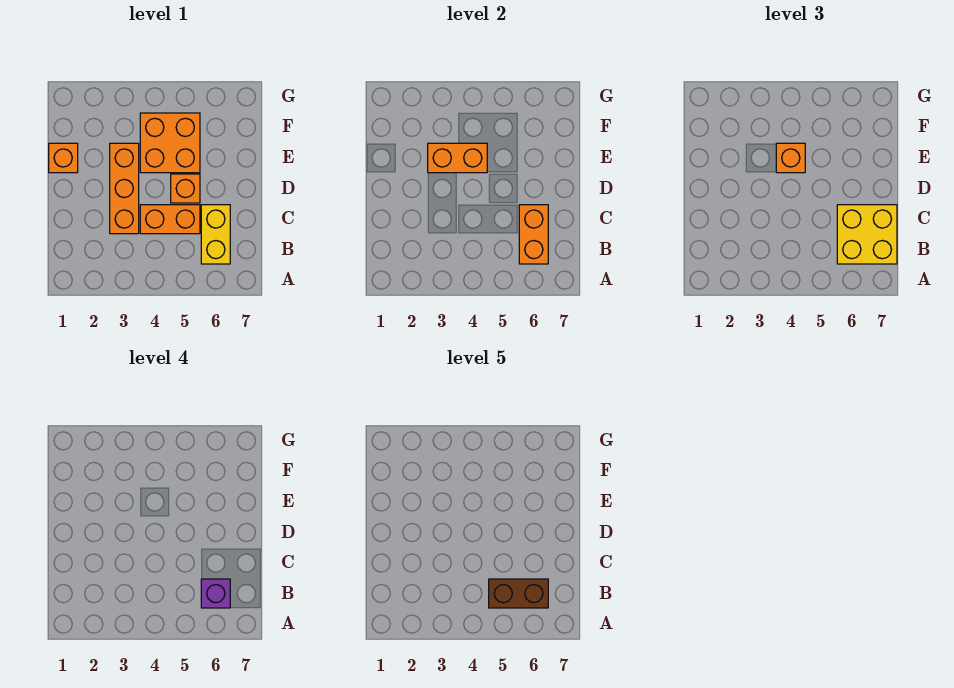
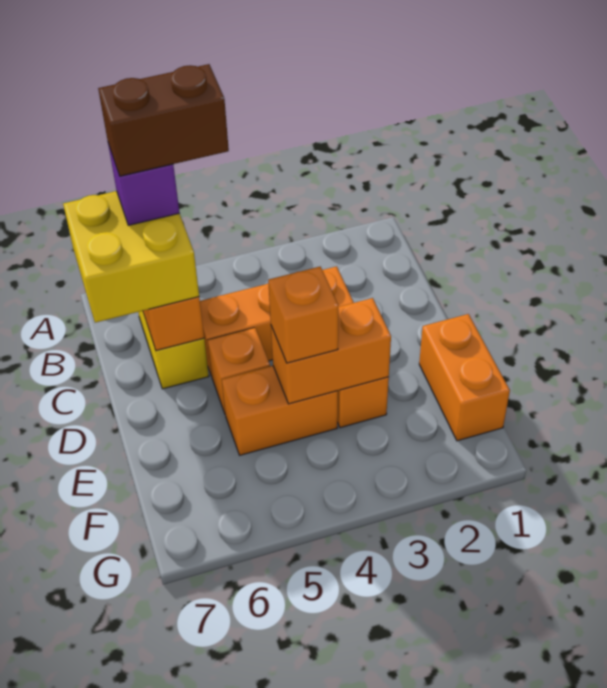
orange 1x1 brick [49,143,78,173] -> orange 1x2 brick [419,314,510,441]
orange 2x2 brick [140,113,200,173] -> orange 1x2 brick [222,366,338,455]

